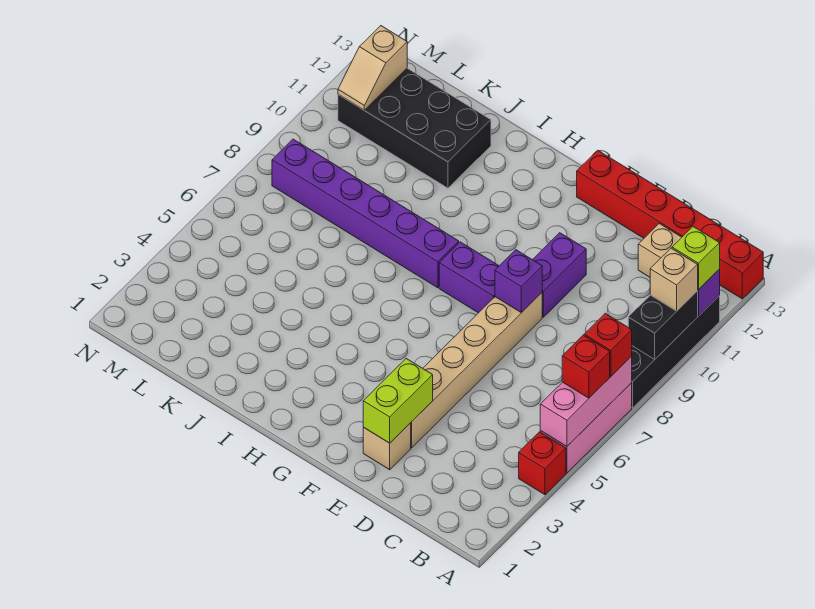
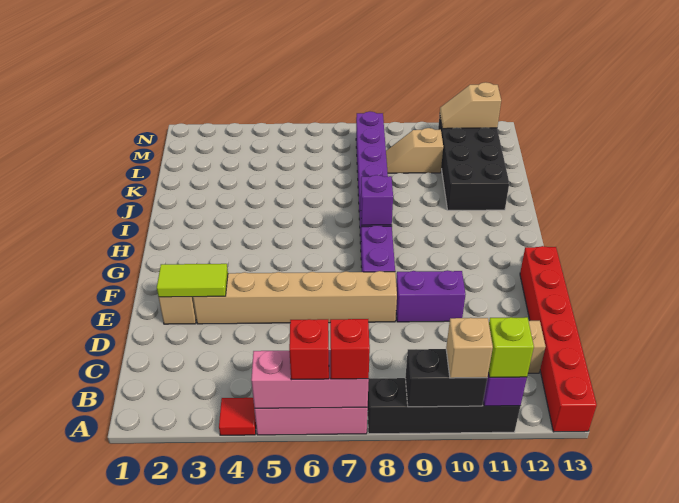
red 1x1 brick [519,432,566,495] -> red 1x1 tile [219,398,256,435]
lime 1x2 brick [363,359,433,443] -> lime 1x2 tile [157,264,228,297]
purple 1x1 brick [495,250,542,313] -> purple 1x1 brick moved to [361,175,393,225]
none -> tan 1x2 slope [386,128,443,173]

